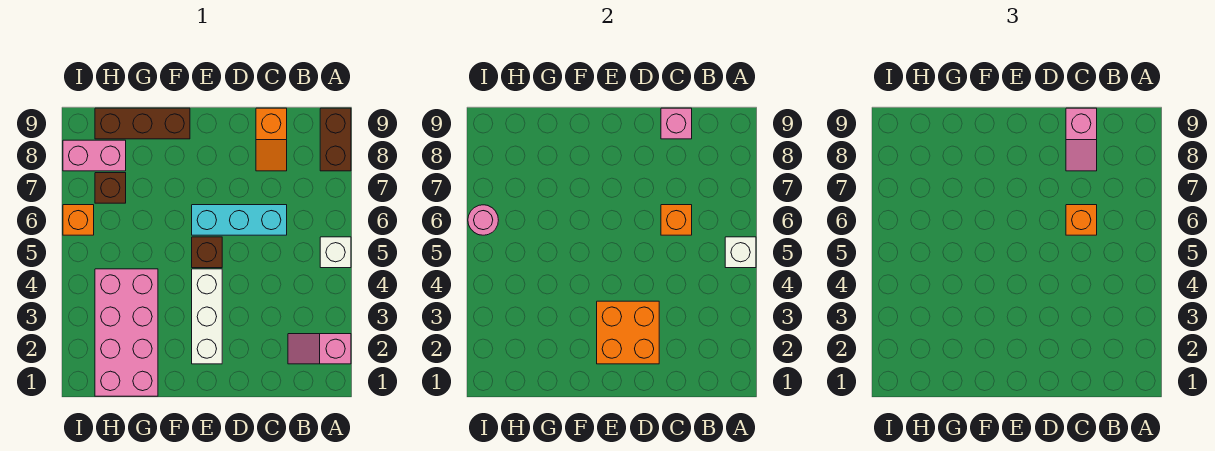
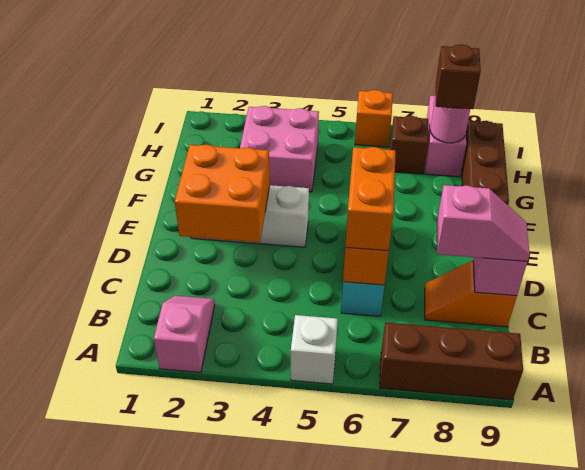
white 1x1 brick [725,237,756,268] -> none
brown 1x2 brick [320,108,351,171] -> brown 1x3 brick [380,322,523,400]
orange 1x1 brick [1066,205,1097,235] -> orange 1x2 brick [345,147,396,251]
pink 1x2 slope [1066,108,1097,171] -> pink 1x2 slope turned to [437,185,530,261]
brown 1x1 brick [192,237,222,268] -> brown 1x1 brick moved to [436,44,481,109]
pink 2x4 brick [95,269,158,396] -> pink 2x2 brick [240,106,319,192]
pink 1x1 round brick [468,205,498,235] -> pink 1x1 round brick moved to [430,96,470,143]

